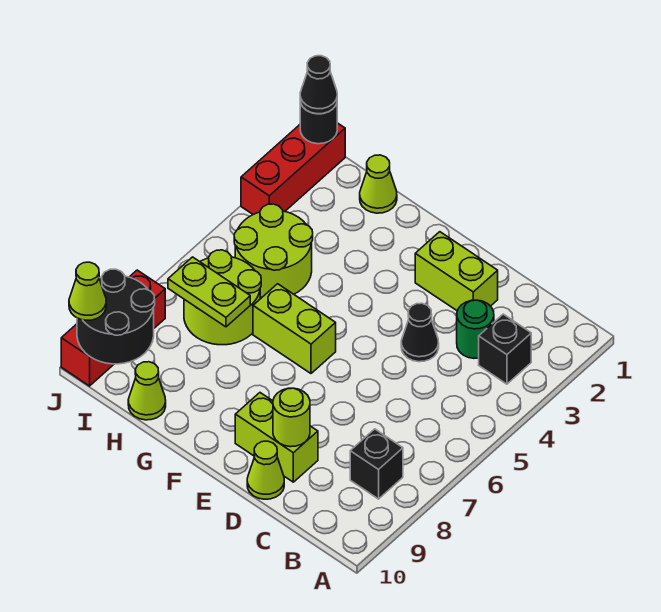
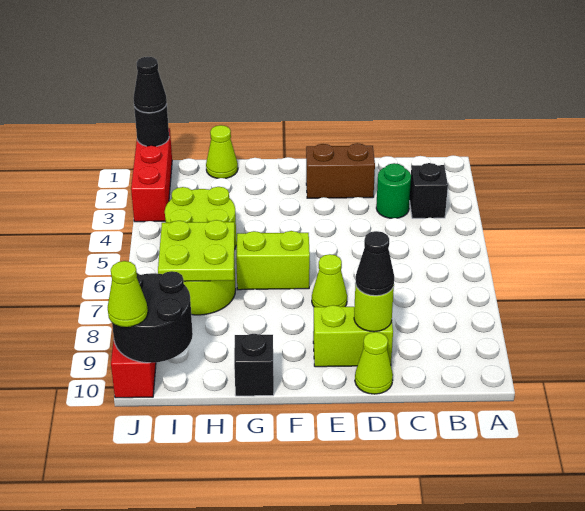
black 1x1 brick [350,429,403,499] -> black 1x1 brick moved to [234,334,274,396]
lime 1x2 brick [415,232,498,311] -> brown 1x2 brick [306,143,375,198]
black 1x1 cone [401,303,439,362] -> black 1x1 cone moved to [355,231,394,296]
lime 1x2 plate [168,257,250,327] -> lime 2x2 plate [158,220,235,281]
lime 1x1 cone [128,362,166,420] -> lime 1x1 cone moved to [312,254,347,307]

